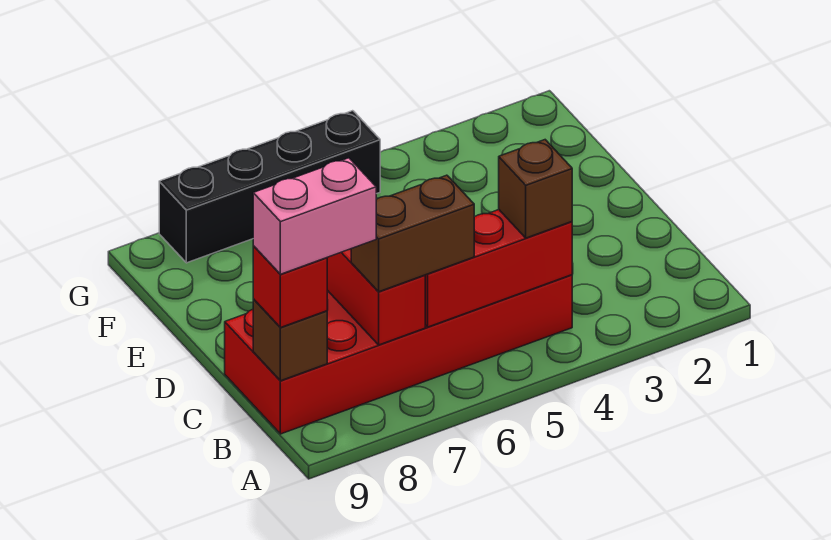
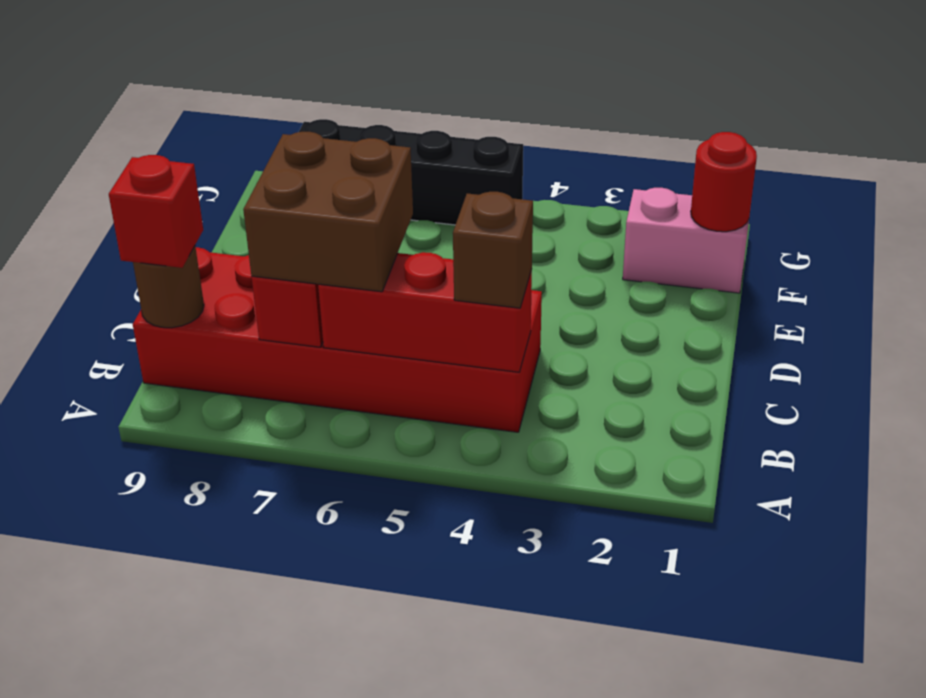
brown 1x2 brick [351,175,474,292] -> brown 2x2 brick [243,132,413,292]
pink 1x2 brick [253,158,376,274] -> pink 1x2 brick moved to [623,188,749,293]
brown 1x1 brick [253,299,327,381] -> brown 1x1 round brick [133,246,204,328]
none -> red 1x1 round brick [691,132,757,232]

